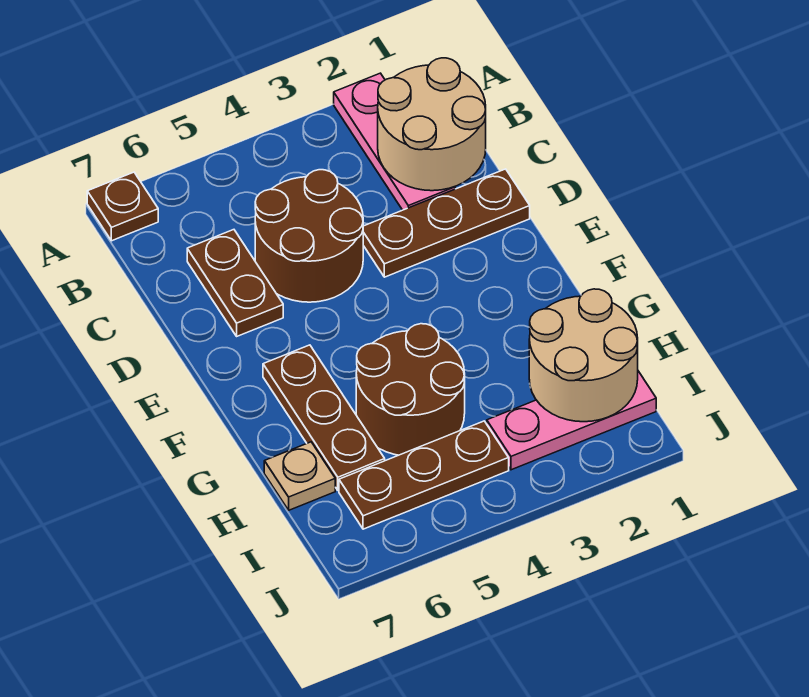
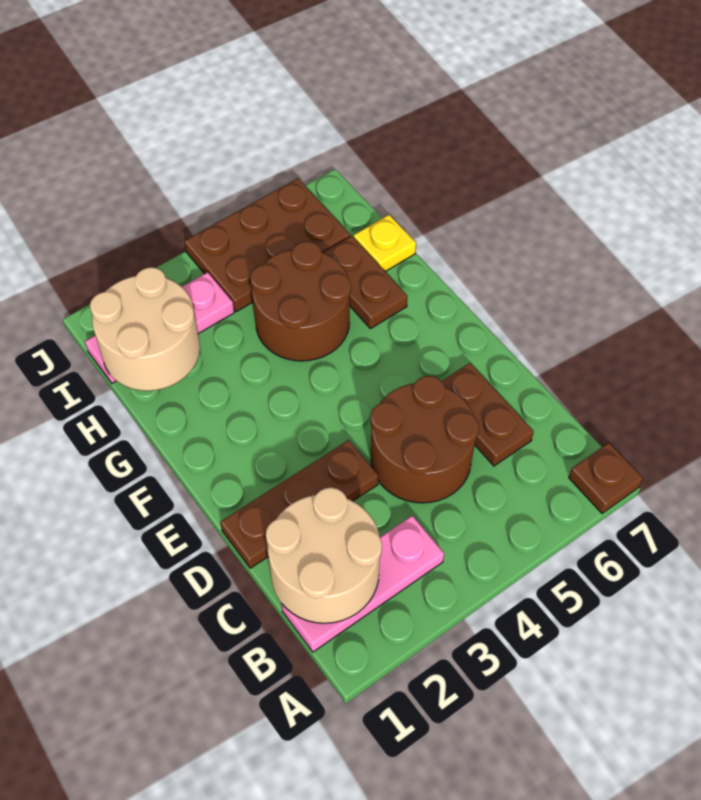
pink 1x3 plate [334,73,455,210] -> pink 1x3 plate turned to [282,516,444,652]
brown 1x3 plate [263,345,385,491] -> brown 1x2 plate [323,236,408,329]
tan 1x1 plate [264,442,335,510] -> yellow 1x1 plate [354,215,416,272]
brown 1x3 plate [339,421,509,529] -> brown 2x3 plate [184,179,350,312]

